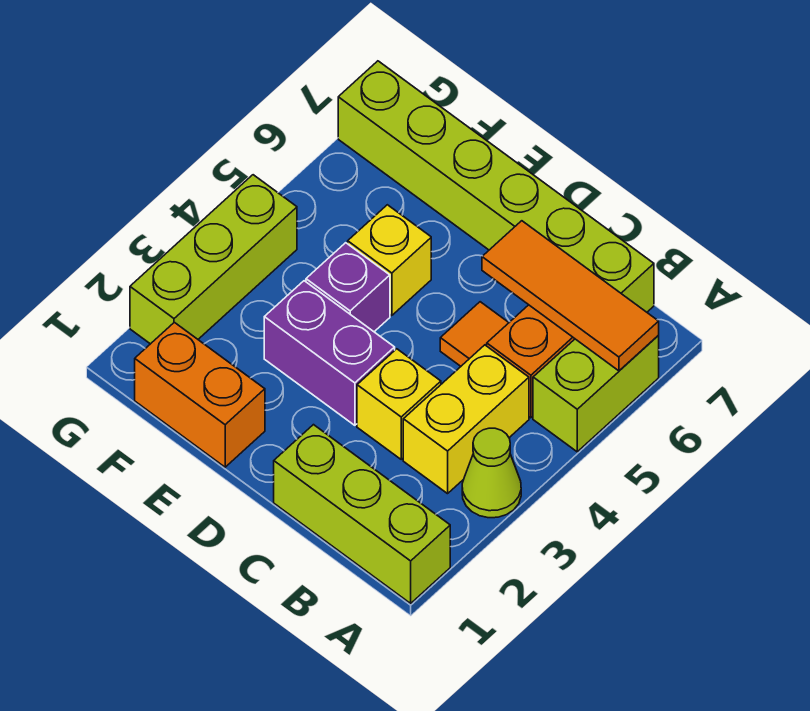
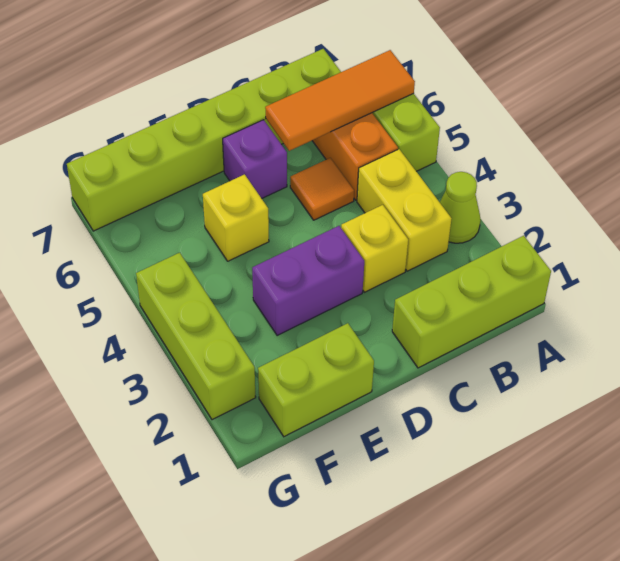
orange 1x2 brick [135,322,265,467] -> lime 1x2 brick [258,323,374,437]
purple 1x1 brick [306,243,390,332] -> purple 1x1 brick moved to [223,120,287,199]

